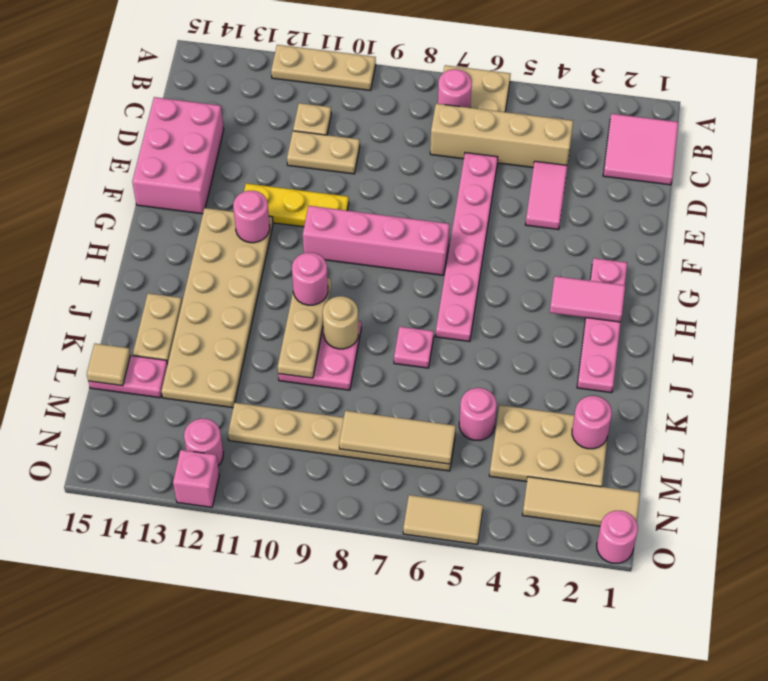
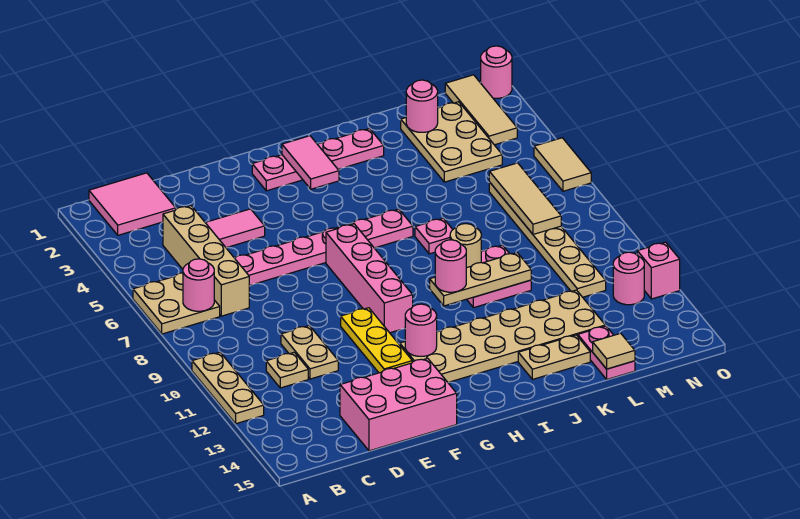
pink 1x1 round brick [459,388,497,440] -> none

